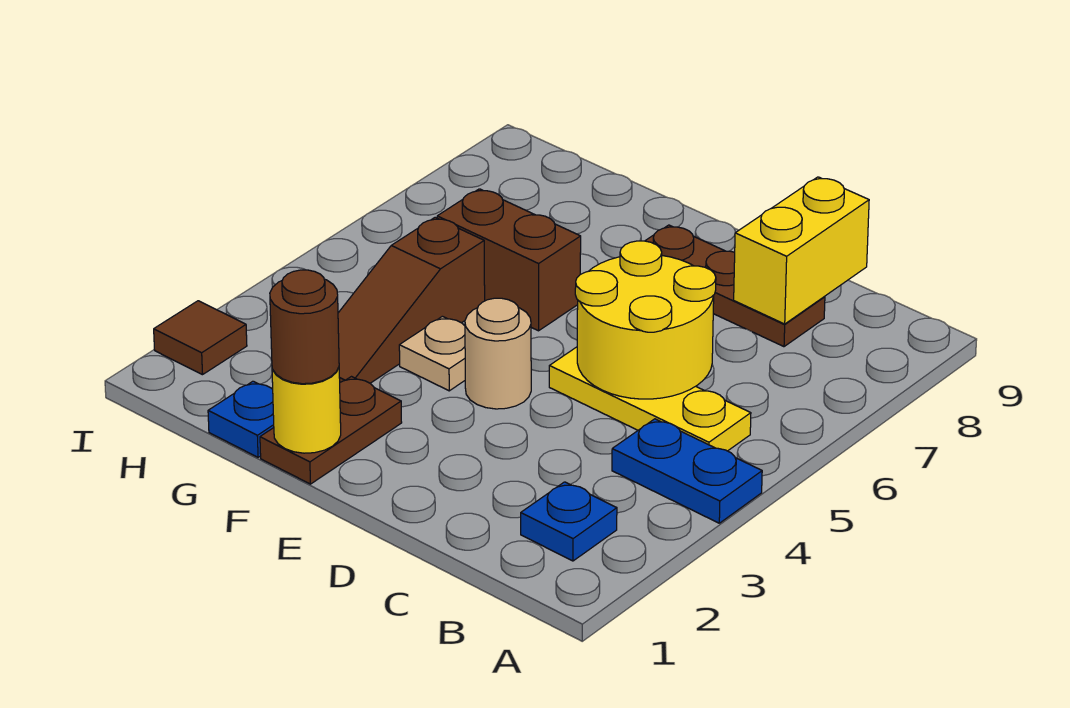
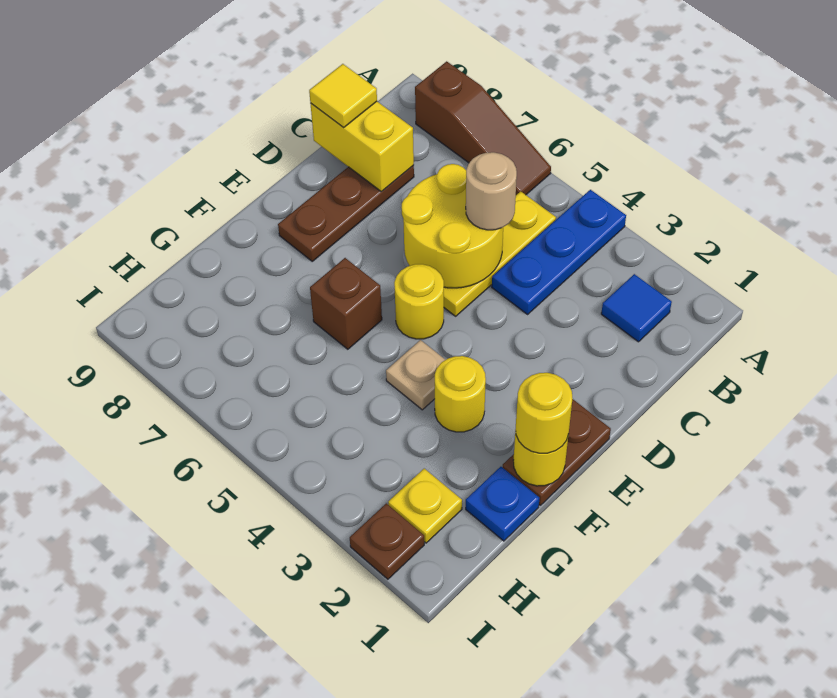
blue 1x2 plate [612,419,762,523] -> blue 1x3 plate [492,190,626,314]
blue 1x1 plate [521,482,617,561] -> blue 1x1 tile [601,274,672,342]
none -> yellow 1x1 tile [309,64,377,128]
tan 1x1 round brick [465,298,531,409] -> tan 1x1 round brick moved to [466,152,517,230]
none -> yellow 1x1 round brick [394,264,444,339]
brown 1x2 plate [260,377,402,484] -> brown 1x2 plate turned to [502,399,611,505]
brown 1x1 round brick [270,270,339,384] -> yellow 1x1 round brick [516,373,573,453]
none -> yellow 1x1 round brick [435,356,486,432]
brown 1x2 brick [437,189,581,331] -> brown 1x1 brick [310,258,382,349]
brown 1x3 slope [338,217,485,383] -> brown 1x3 slope moved to [415,61,551,195]
none -> yellow 1x1 plate [388,469,462,543]
brown 1x1 tile [154,301,247,375] -> brown 1x1 plate [350,503,424,579]

